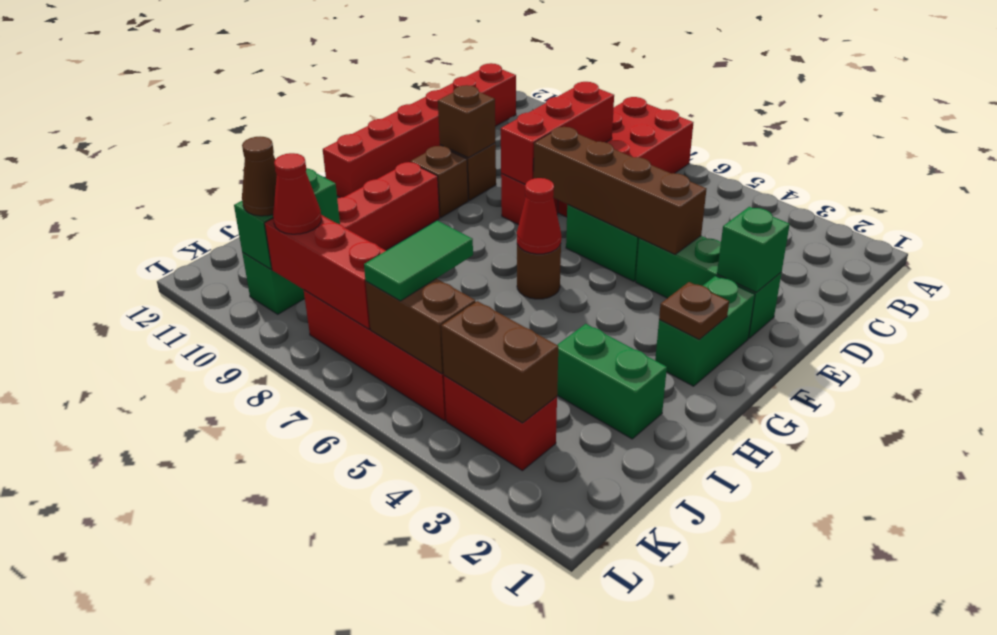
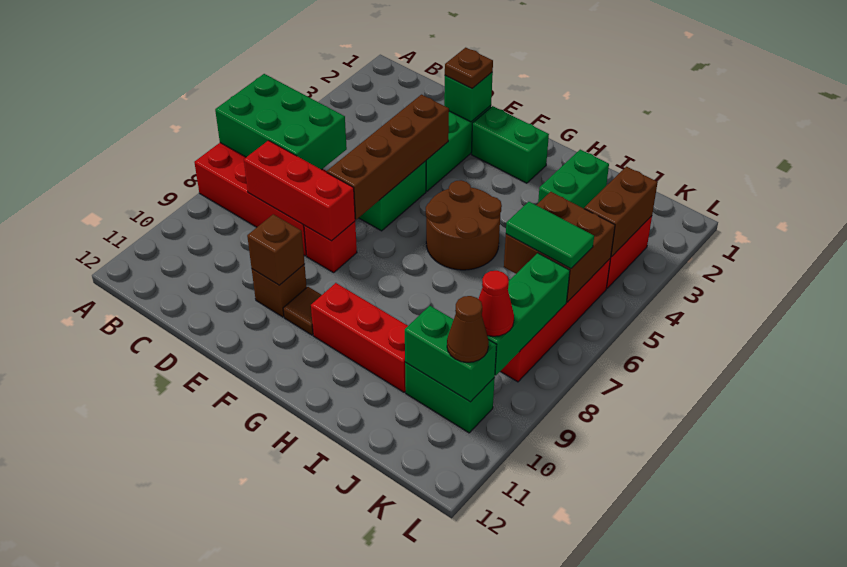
none -> green 2x3 brick [215,74,347,170]
red 1x6 brick [323,63,516,197] -> none
brown 1x1 brick [410,146,468,217] -> brown 1x1 tile [283,287,321,335]
brown 1x1 plate [659,282,729,340] -> brown 1x1 plate moved to [445,48,493,88]
brown 1x1 round brick [517,244,561,299] -> brown 2x2 round brick [426,180,502,270]
red 1x1 cone [517,178,561,254] -> none
brown 1x2 brick [366,278,475,374] -> brown 2x2 brick [504,192,615,302]
red 1x3 brick [265,215,386,329] -> green 1x3 brick [488,253,570,376]

